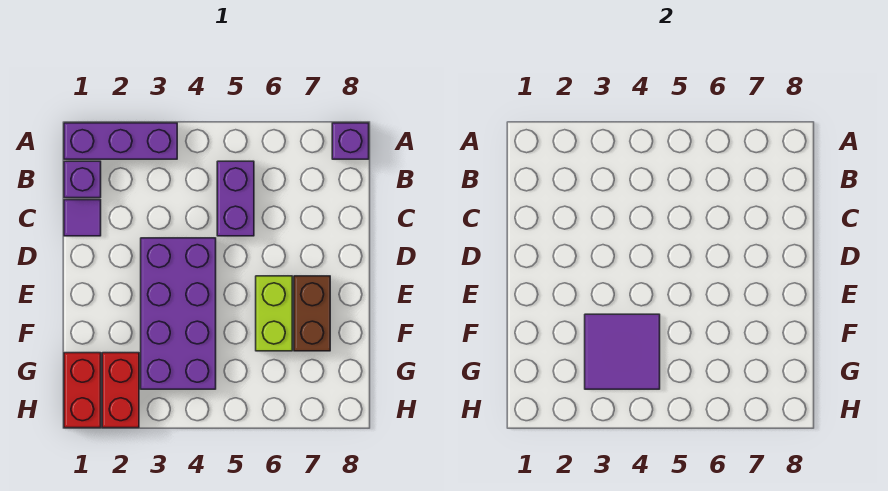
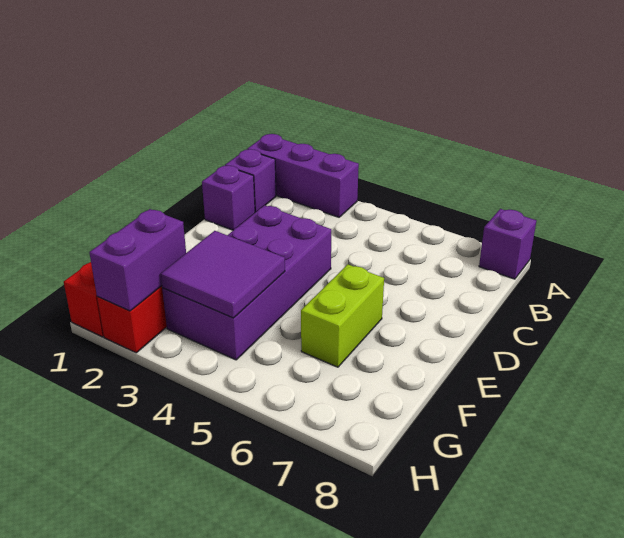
purple 1x2 brick [217,161,254,236] -> purple 1x2 brick moved to [89,209,186,311]
purple 1x1 tile [64,200,101,236] -> purple 1x1 brick [202,165,255,230]
brown 1x2 brick [294,276,330,351] -> none

